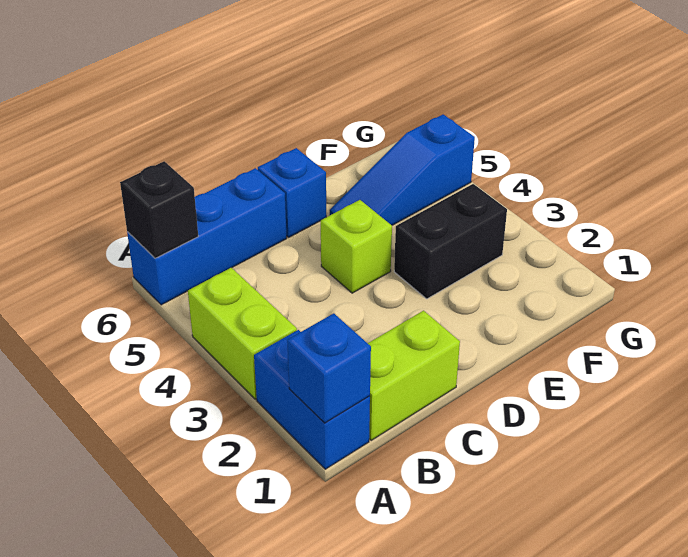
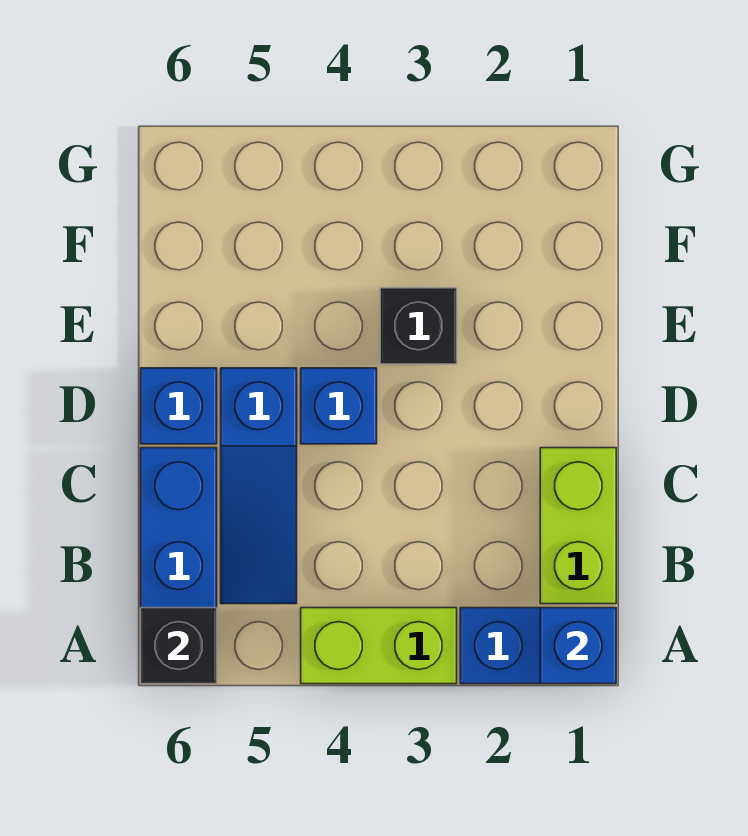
lime 1x1 brick [321,200,392,293] -> blue 1x1 brick [301,368,377,444]
black 1x2 brick [394,184,507,299] -> black 1x1 brick [380,288,457,364]
blue 1x3 slope [330,114,475,225] -> blue 1x3 slope moved to [221,368,297,604]

